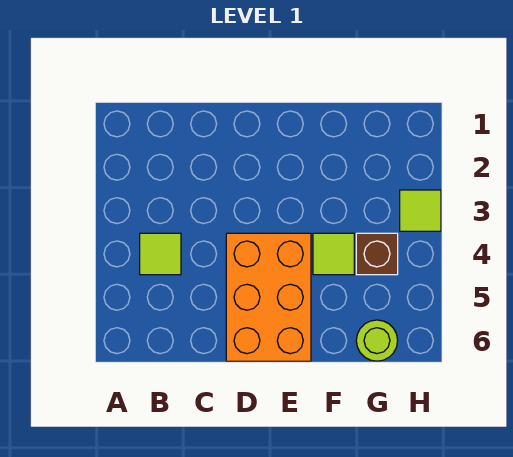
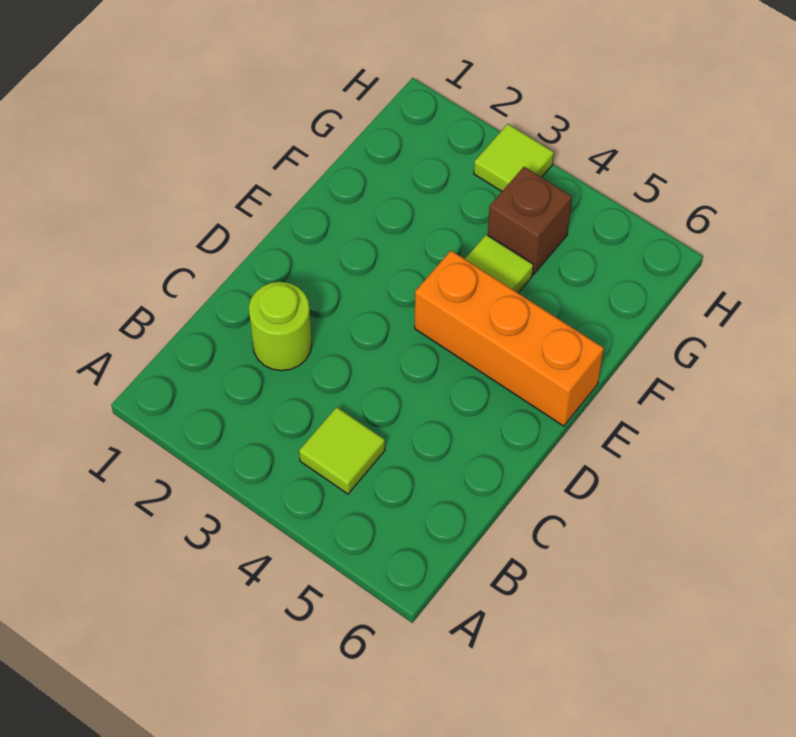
orange 2x3 brick [226,233,311,361] -> orange 1x3 brick [415,251,604,426]
lime 1x1 round brick [356,320,398,361] -> lime 1x1 round brick moved to [249,282,312,371]

